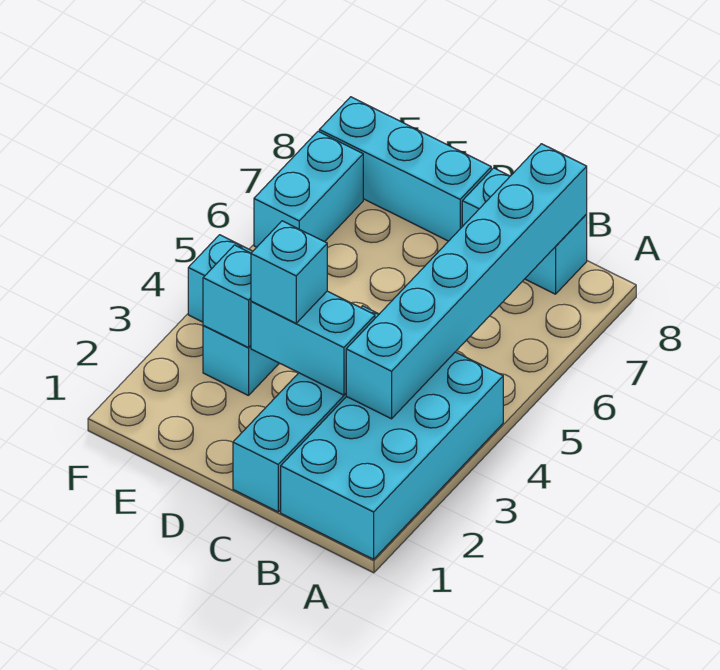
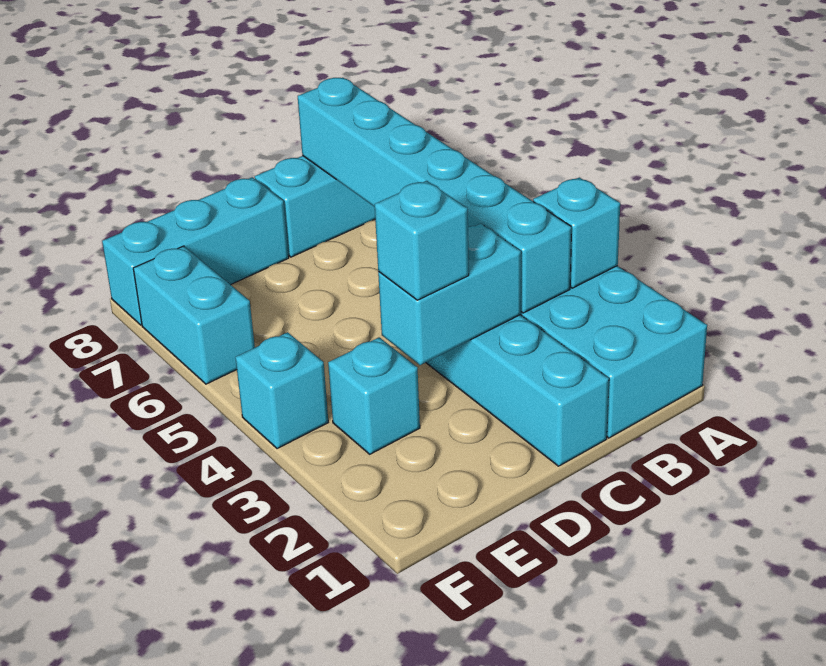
cyan 1x1 brick [203,245,251,348] -> cyan 1x1 brick moved to [533,177,620,288]

